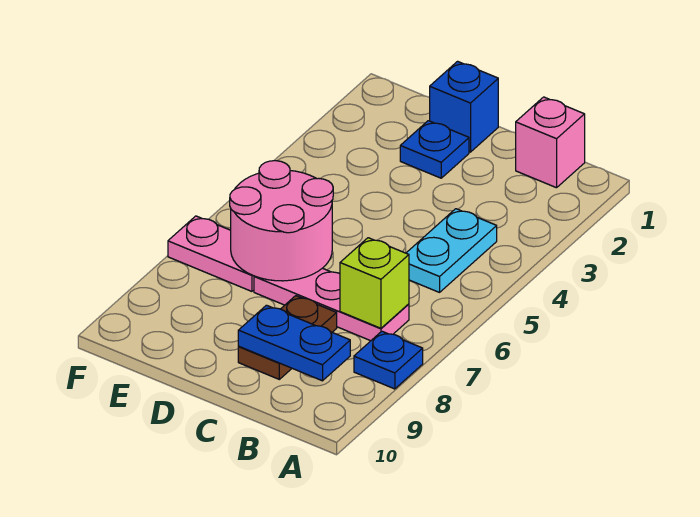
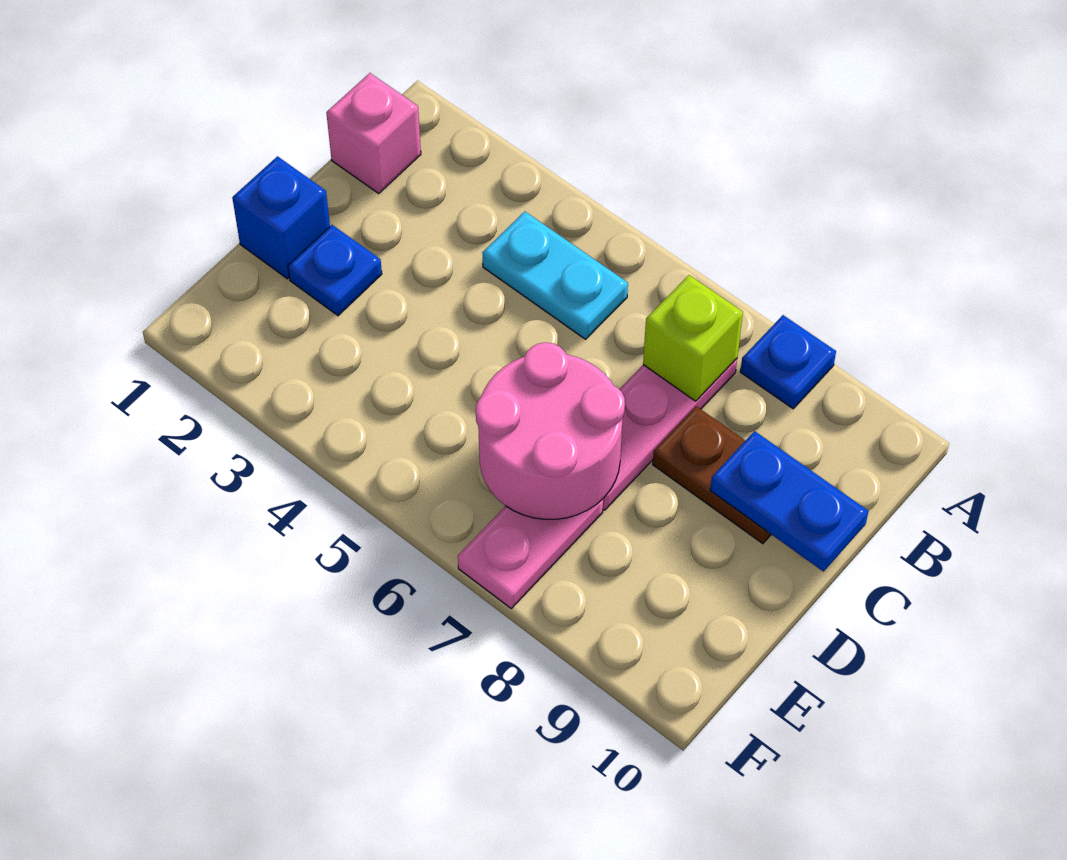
blue 1x2 plate [238,305,350,381] -> blue 1x2 plate turned to [710,431,869,572]

